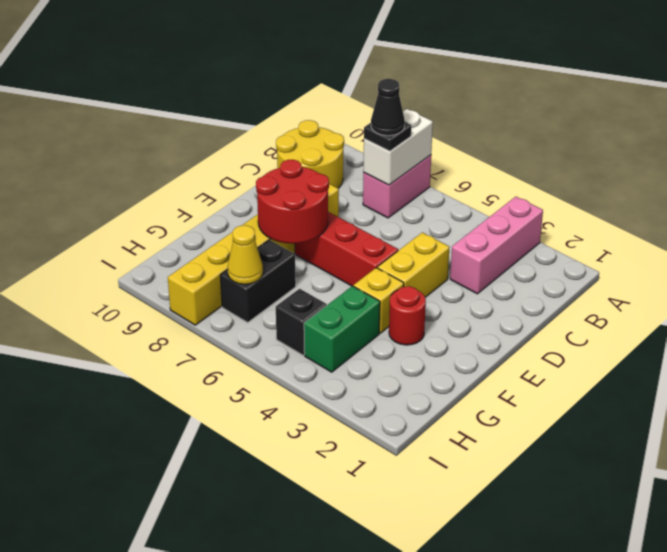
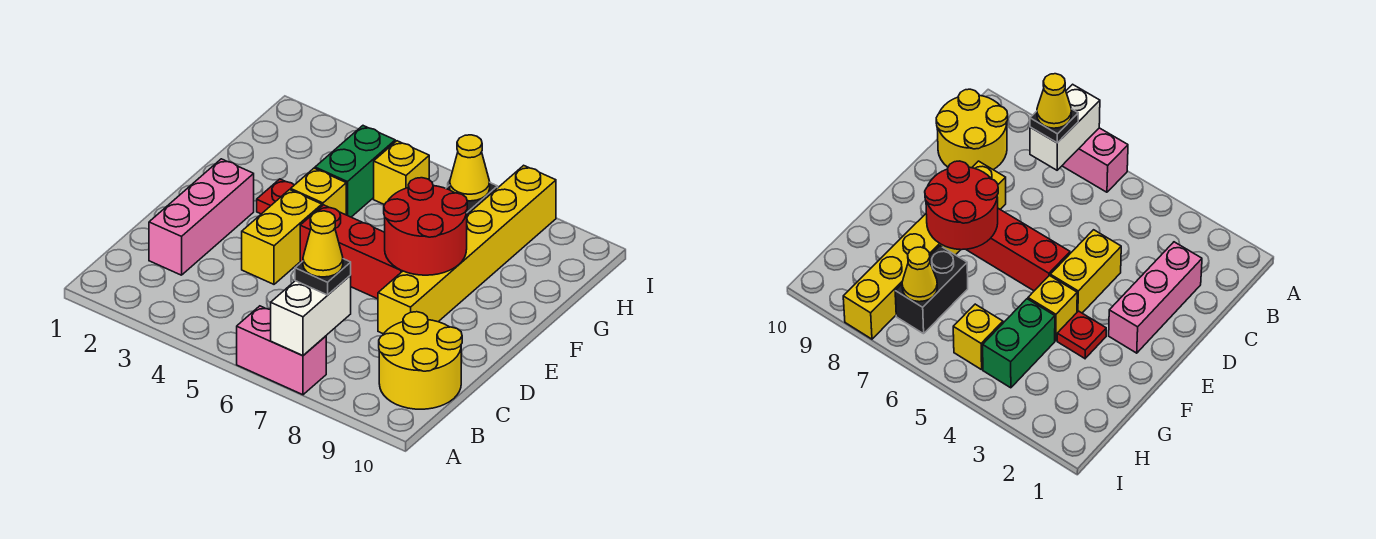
pink 1x3 brick [450,197,543,294] -> pink 1x3 brick moved to [149,159,254,275]
pink 1x2 brick [363,155,431,218] -> pink 1x2 brick turned to [237,306,326,395]
black 1x1 cone [371,79,405,136] -> yellow 1x1 cone [303,211,343,277]
red 1x1 round brick [389,286,426,345] -> red 1x1 plate [257,179,294,214]
black 1x1 brick [276,289,327,355] -> yellow 1x1 brick [374,141,429,205]

